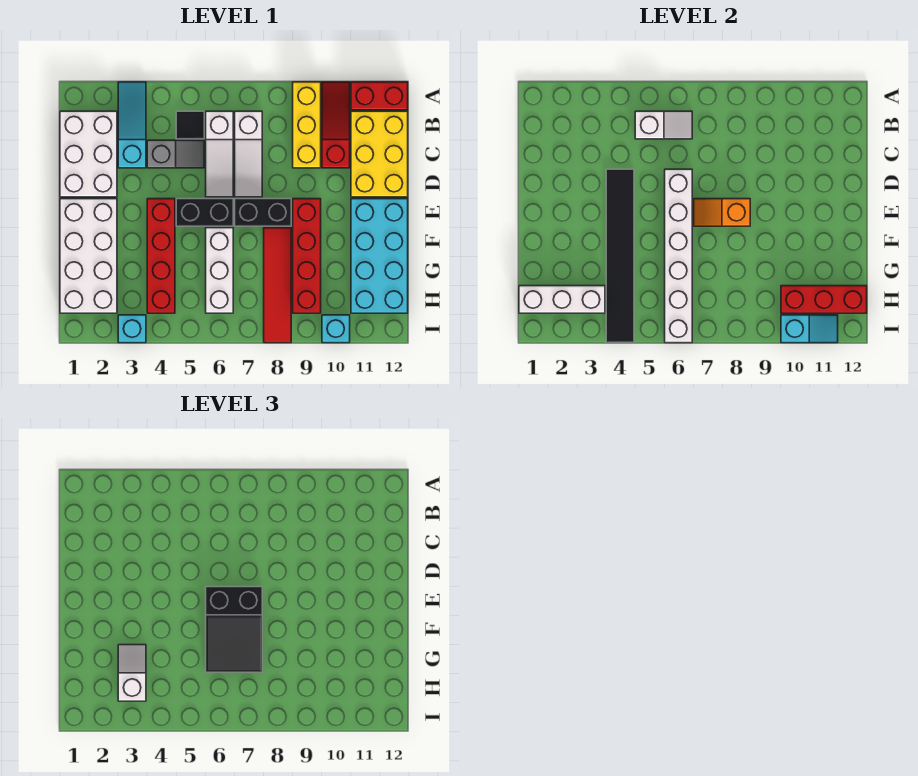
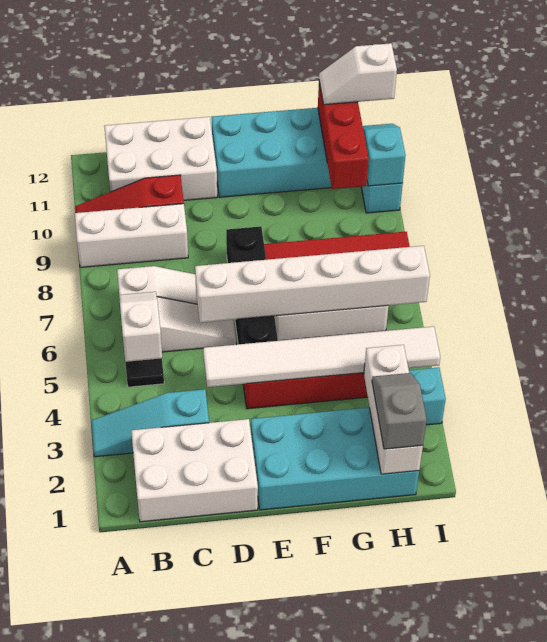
yellow 1x3 brick [293,82,321,168] -> white 1x3 brick [75,204,188,267]
red 1x2 brick [351,82,408,110] -> none
yellow 2x3 brick [351,111,408,197] -> white 2x3 brick [104,117,217,200]
grey 1x2 slope [147,140,204,168] -> grey 1x2 slope moved to [372,373,427,449]
black 1x6 tile [606,169,634,343] -> white 1x6 tile [203,326,440,387]
white 2x4 brick [60,199,117,313] -> cyan 2x4 brick [251,408,419,510]
black 2x3 slope [206,587,262,672] -> none
orange 1x2 slope [694,199,750,226] -> none
red 1x4 brick [293,199,321,313] -> none
white 1x2 slope [118,645,146,701] -> white 1x2 slope moved to [319,43,397,105]

